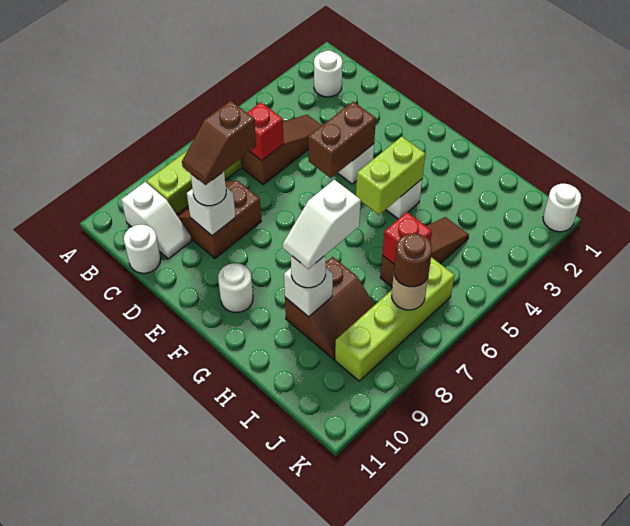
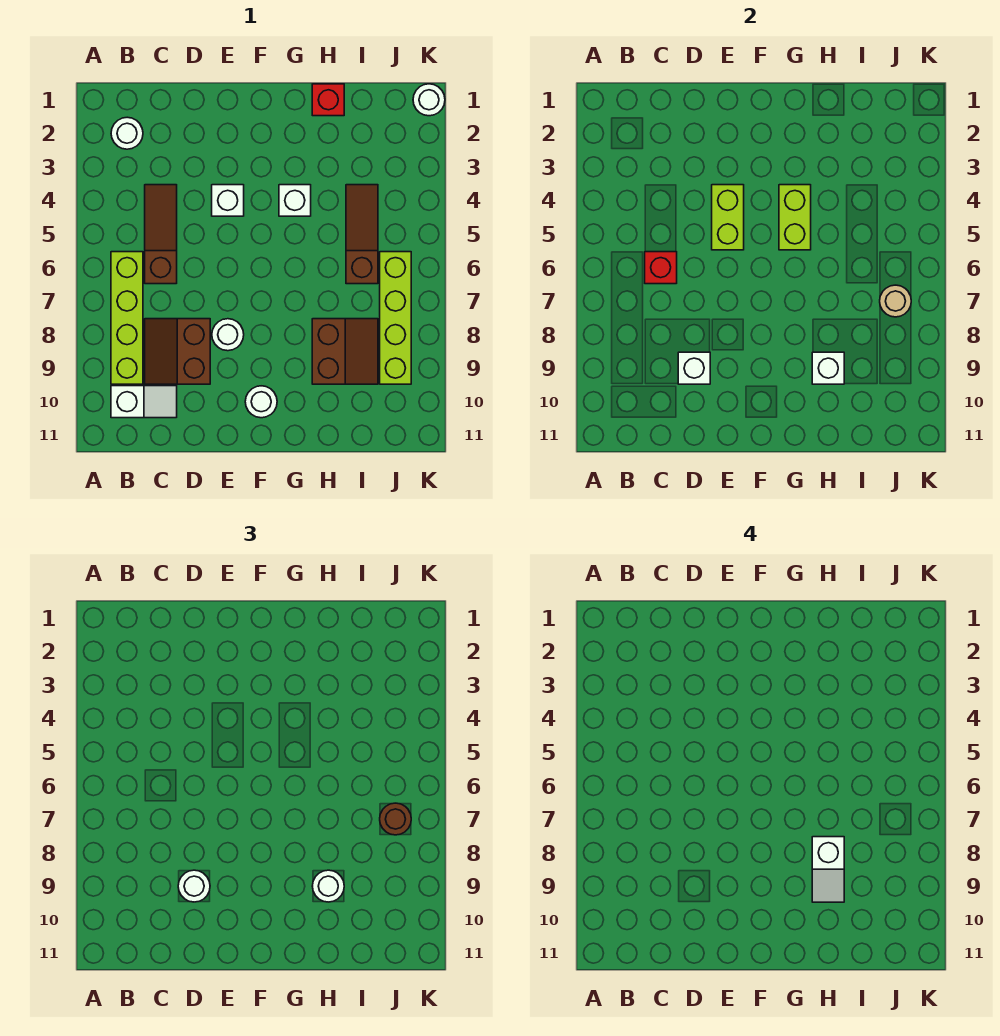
white 1x1 round brick [124,225,161,273] -> white 1x1 round brick moved to [212,319,244,351]
brown 1x2 slope [182,101,256,185] -> none
brown 1x2 brick [308,102,376,178] -> lime 1x2 brick [712,185,744,250]
red 1x1 brick [382,212,432,265] -> red 1x1 brick moved to [312,84,344,116]

